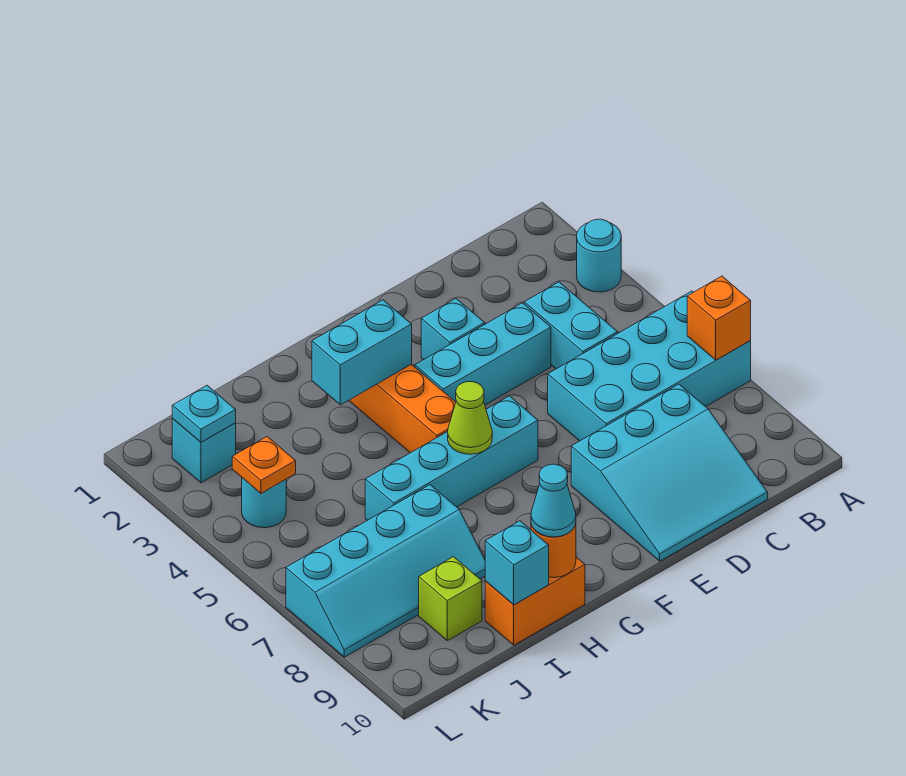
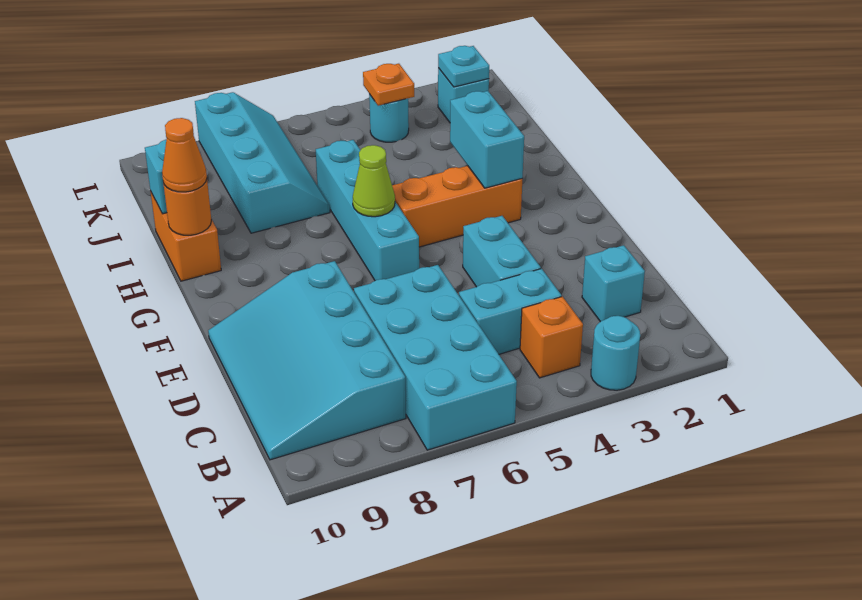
orange 1x1 brick [687,276,751,360] -> orange 1x1 brick moved to [520,297,583,378]
cyan 3x3 slope [571,384,768,561] -> cyan 3x4 slope [208,261,406,460]
cyan 1x3 brick [415,303,551,405] -> cyan 1x2 brick [463,216,541,287]
cyan 1x1 brick [421,299,485,360] -> cyan 1x1 brick moved to [582,245,645,322]
cyan 1x1 cone [531,464,576,537] -> orange 1x1 cone [162,118,207,192]
cyan 2x4 slope [286,485,485,657] -> cyan 2x4 slope turned to [195,92,330,233]
lime 1x1 brick [419,557,482,641] -> none

